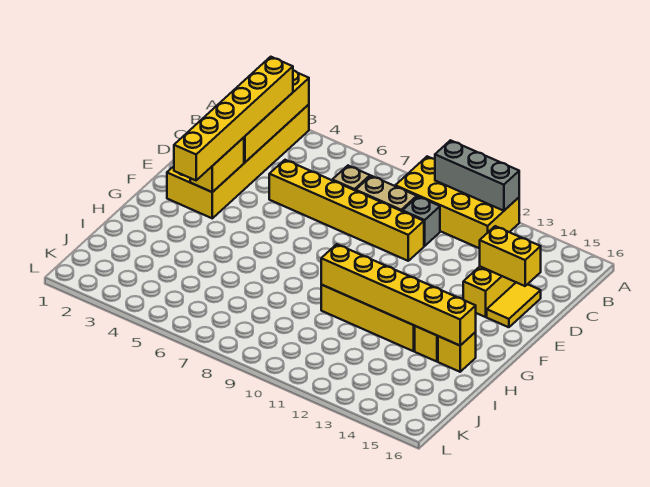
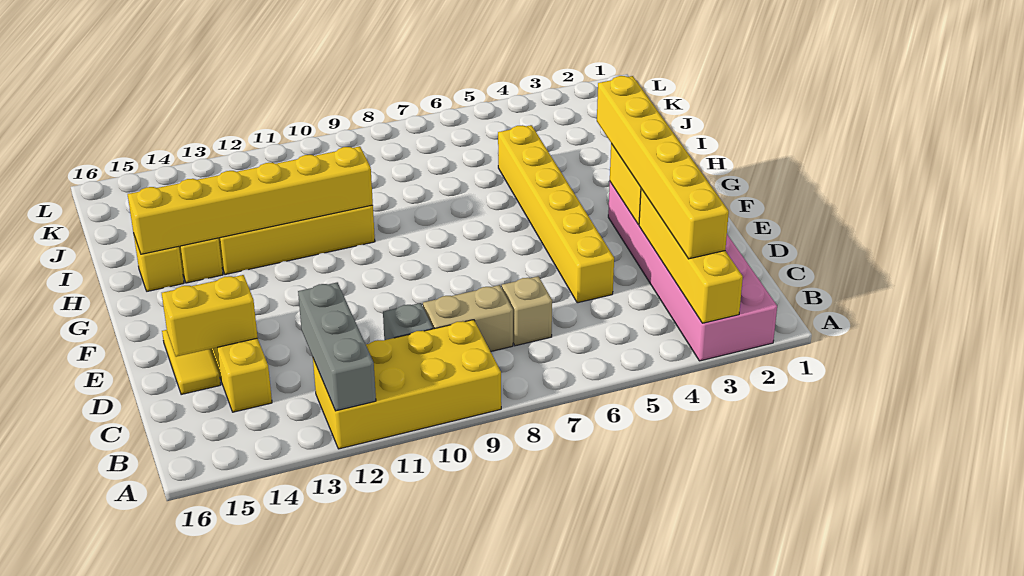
yellow 2x6 brick [167,105,309,218] -> pink 2x6 brick [608,182,777,361]
grey 1x3 brick [435,140,519,211] -> grey 1x3 brick turned to [298,282,376,411]
yellow 1x6 brick [269,160,424,261] -> yellow 1x6 brick turned to [498,125,614,303]

